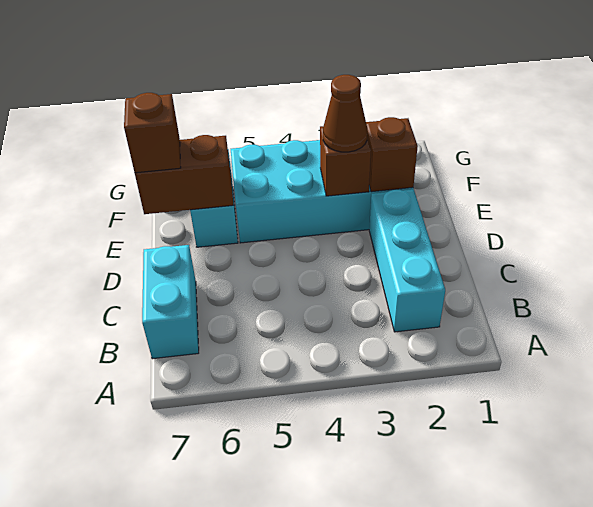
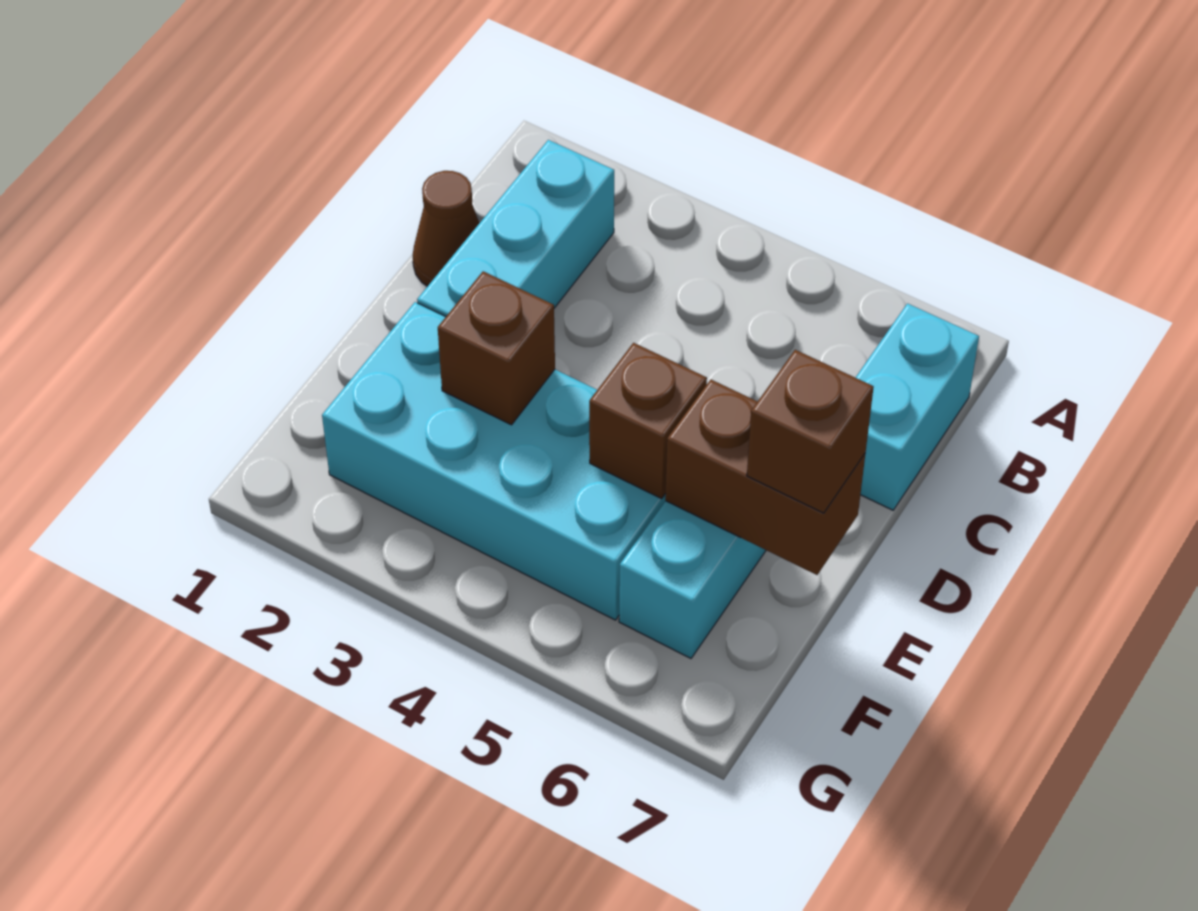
brown 1x1 brick [366,117,418,192] -> brown 1x1 brick moved to [589,343,707,499]
brown 1x1 cone [323,75,367,152] -> brown 1x1 cone moved to [413,171,479,286]

